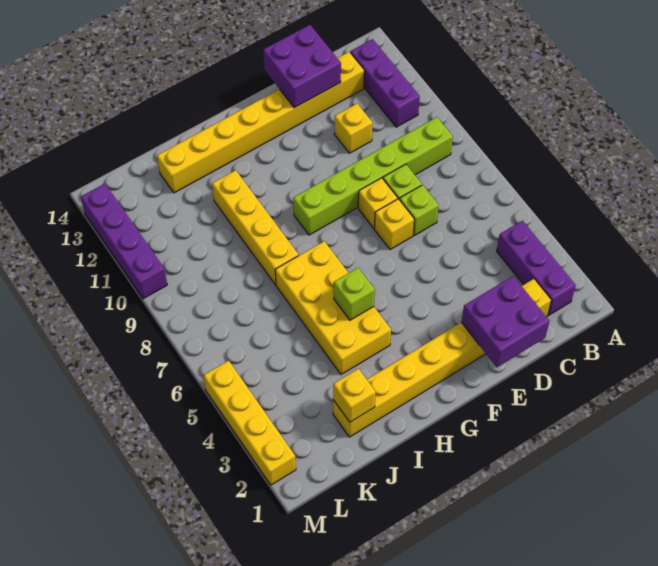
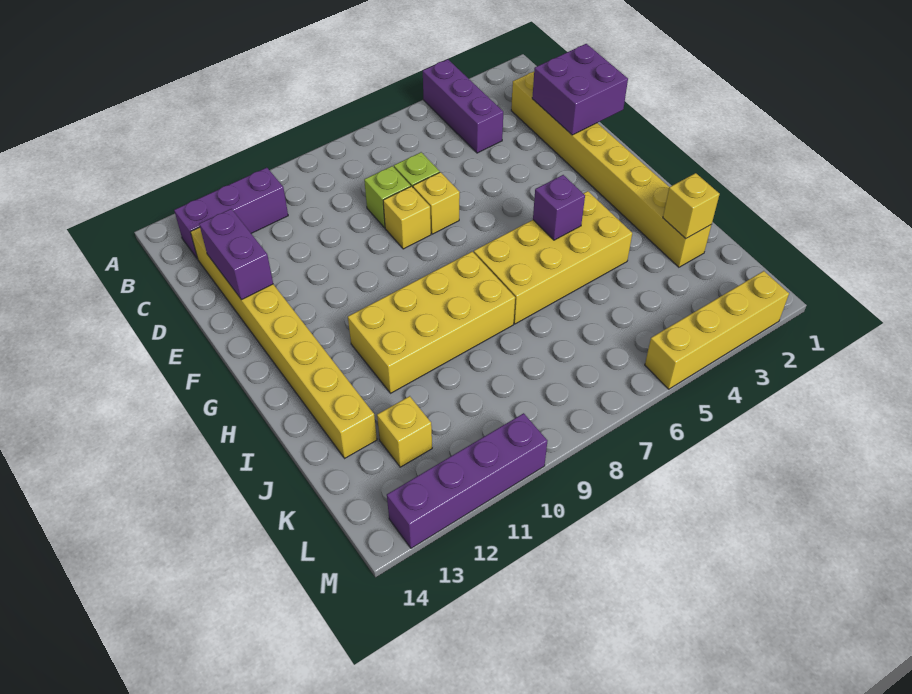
purple 1x3 brick [497,221,576,315] -> purple 1x3 brick turned to [423,59,503,153]
lime 1x6 brick [293,117,453,235] -> none
yellow 1x1 brick [334,104,373,153] -> yellow 1x1 brick moved to [377,396,432,467]
purple 2x2 brick [263,25,341,108] -> purple 1x2 brick [199,209,273,300]
lime 1x1 brick [334,268,375,320] -> purple 1x1 brick [533,175,585,240]
yellow 1x4 brick [212,170,299,285] -> yellow 2x4 brick [348,251,515,393]

